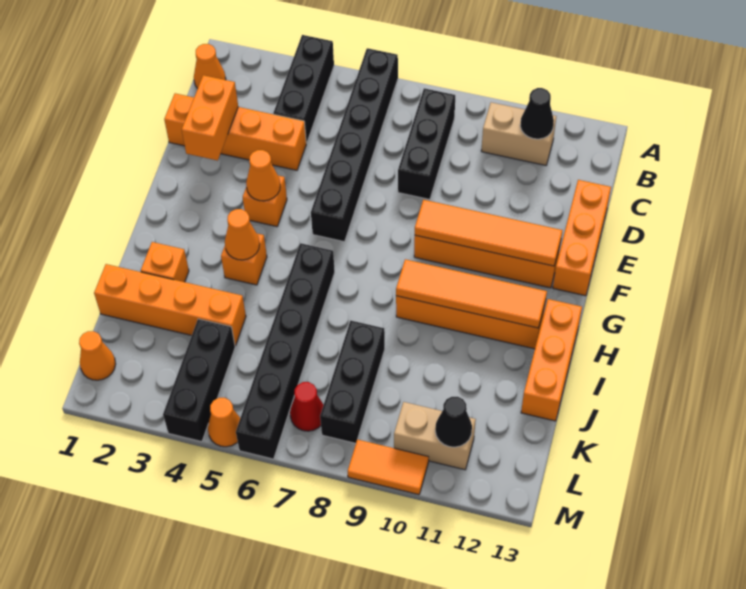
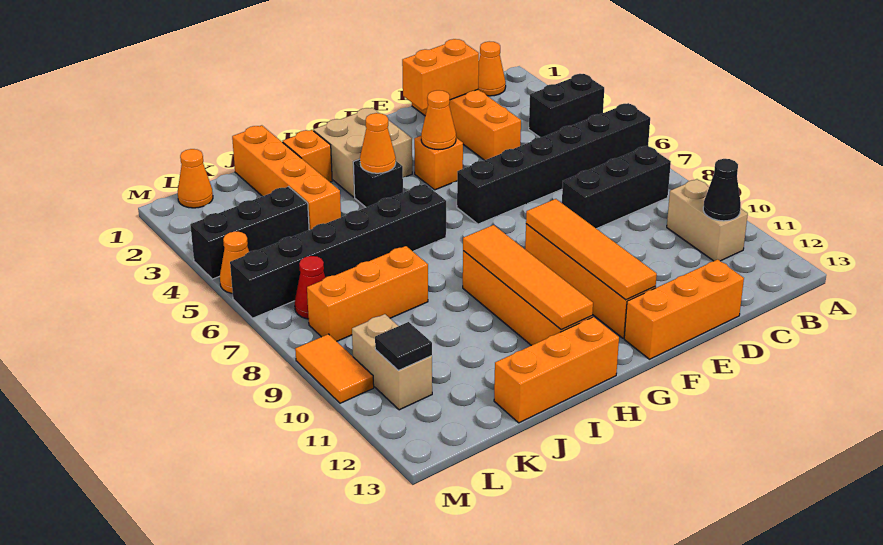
black 1x3 brick [273,35,334,143] -> black 1x2 brick [529,74,604,137]
none -> tan 2x2 brick [313,108,412,197]
orange 1x1 brick [221,234,267,285] -> black 1x1 brick [353,159,403,207]
black 1x3 brick [320,321,385,443] -> orange 1x3 brick [307,246,428,341]
black 1x1 cone [435,397,472,447] -> black 1x1 tile [375,322,432,371]

